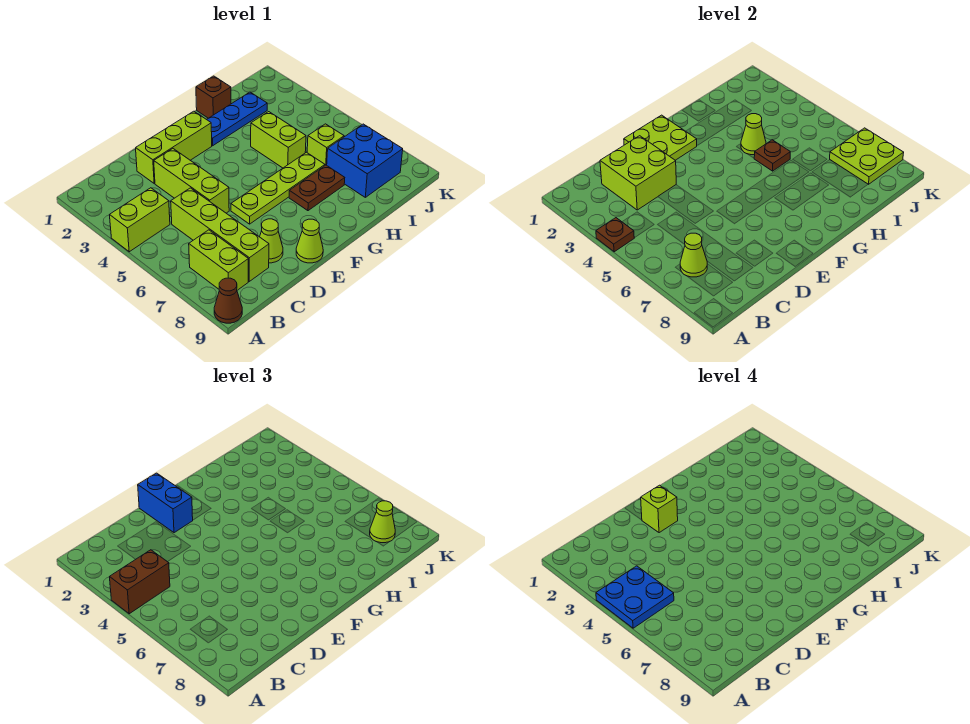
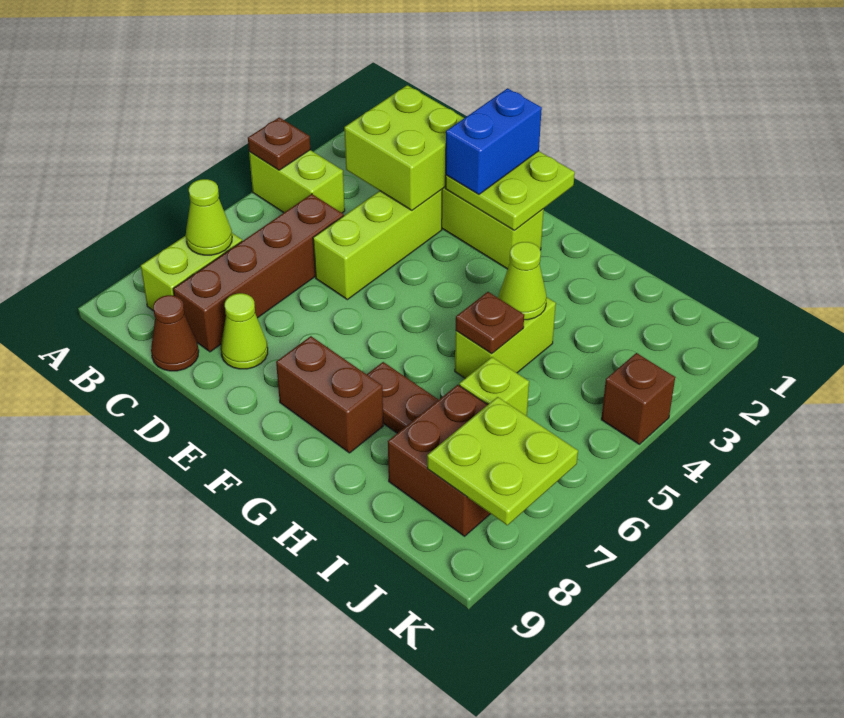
brown 1x2 brick [110,550,170,614] -> brown 1x2 brick moved to [276,336,383,453]
blue 2x2 plate [596,566,674,628] -> none
brown 1x1 cone [214,278,242,323] -> brown 1x1 cone moved to [151,295,199,371]
lime 1x4 brick [171,188,269,281] -> brown 1x4 brick [173,194,344,352]
lime 1x1 brick [641,485,678,533] -> none
lime 1x4 plate [231,152,325,224] -> none
lime 1x1 cone [296,219,323,263] -> none
blue 1x3 plate [207,92,267,146] -> none
brown 1x1 brick [196,76,231,118] -> brown 1x1 brick moved to [601,353,675,444]
blue 2x2 brick [327,124,403,197] -> brown 2x2 brick [388,385,490,536]
lime 1x1 cone [370,501,395,543] -> none

